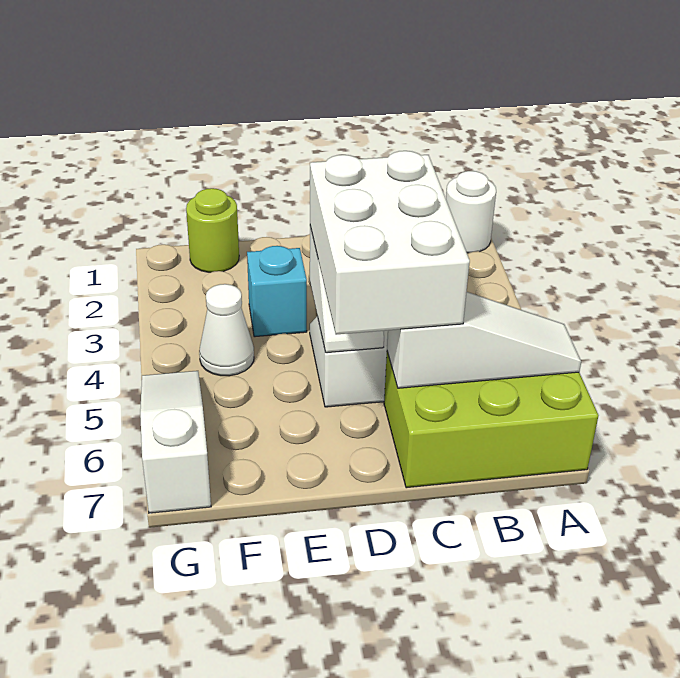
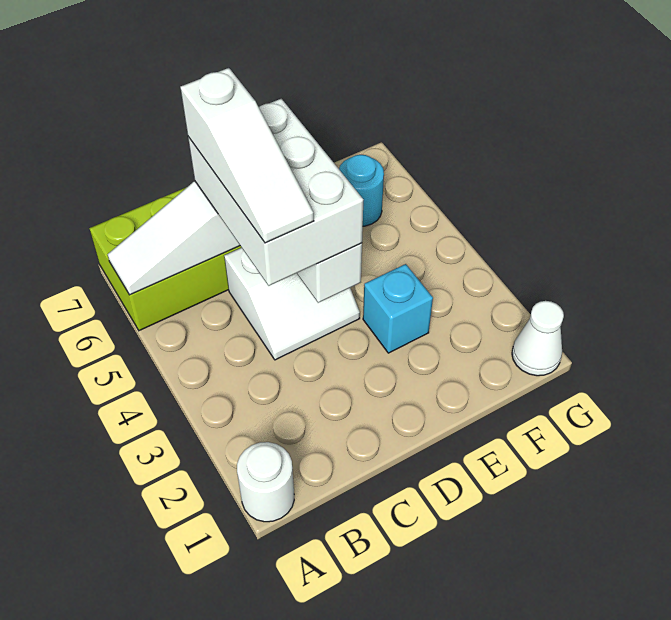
lime 1x1 round brick [186,188,239,272] -> none
white 1x1 cone [199,284,254,376] -> white 1x1 cone moved to [512,301,564,376]
none -> cyan 1x1 round brick [339,155,384,226]
white 1x3 slope [140,371,211,513] -> white 1x3 slope moved to [180,68,314,243]

